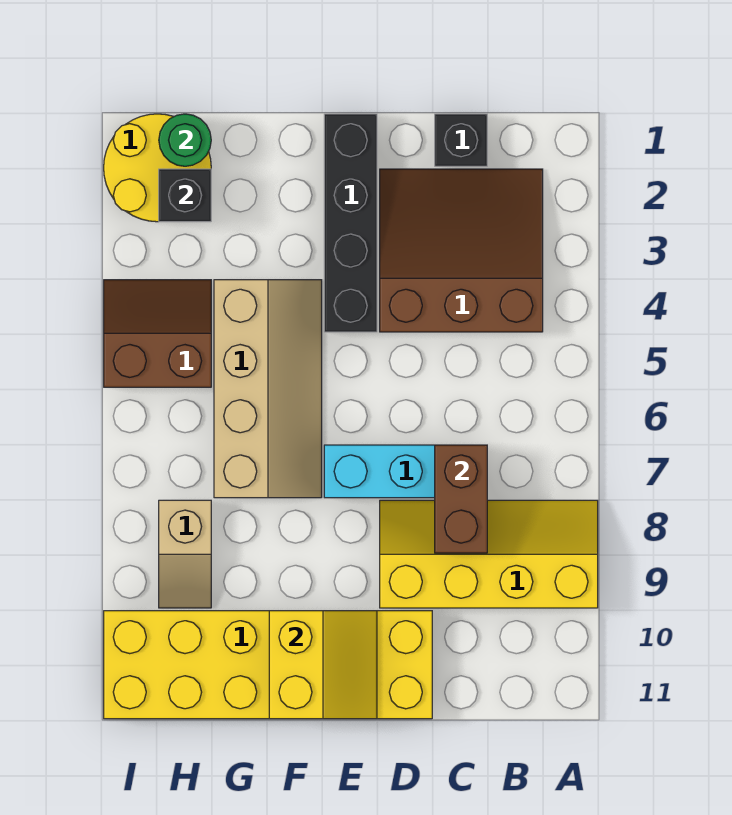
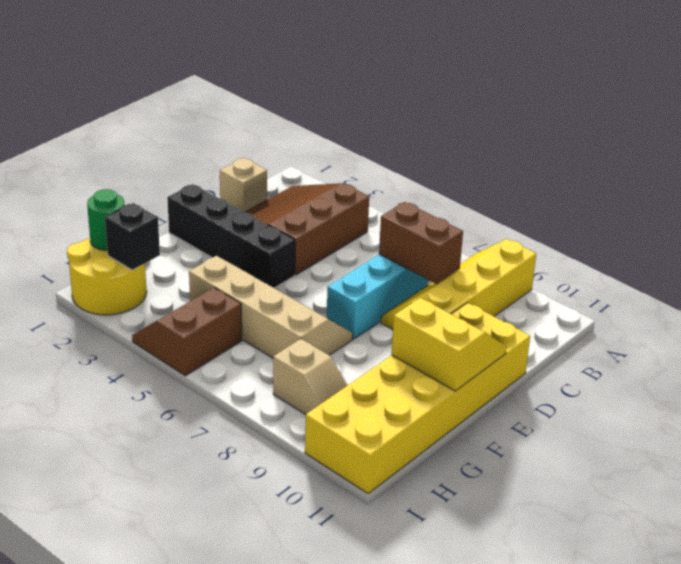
black 1x1 brick [435,114,487,166] -> tan 1x1 brick [220,158,267,212]

